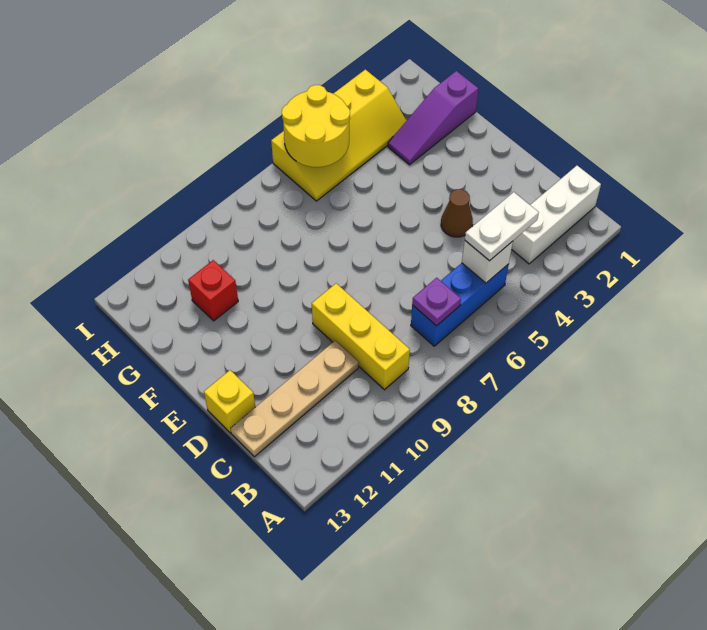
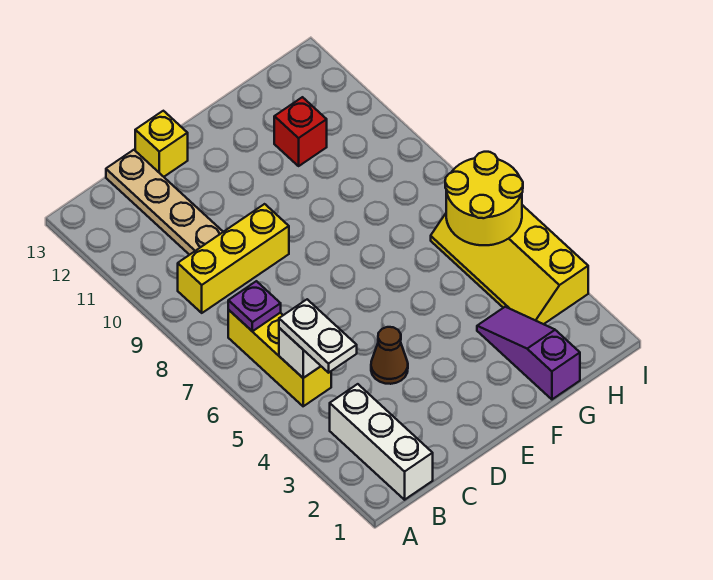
blue 1x3 brick [411,263,509,346] -> yellow 1x3 brick [228,310,331,406]

